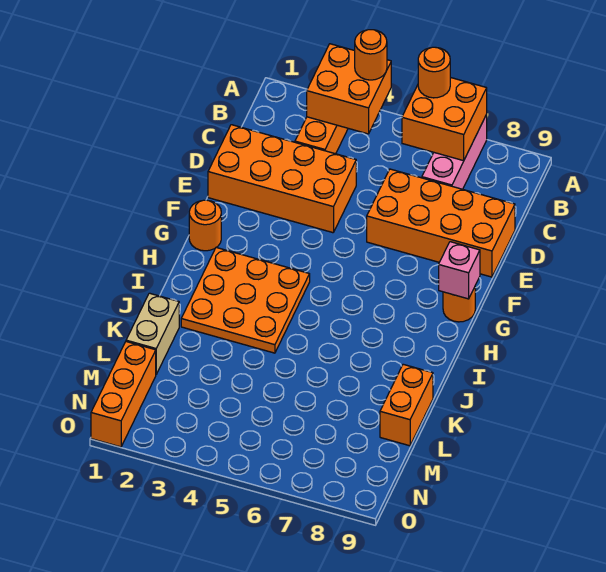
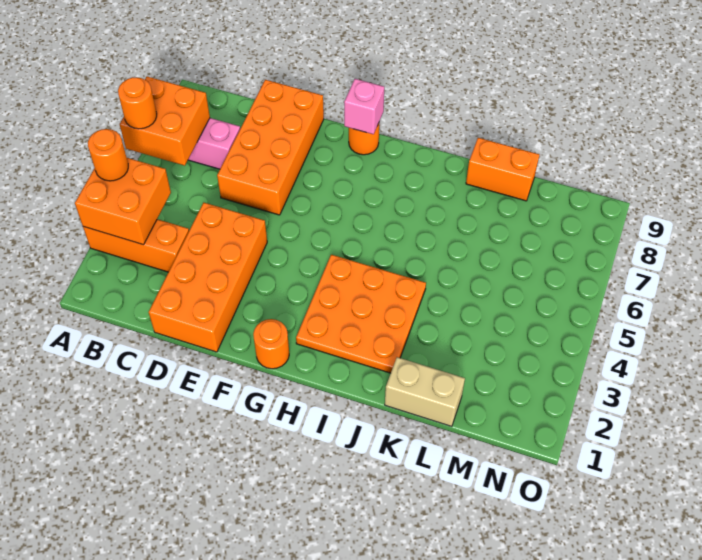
orange 1x3 brick [91,342,156,447] -> none

